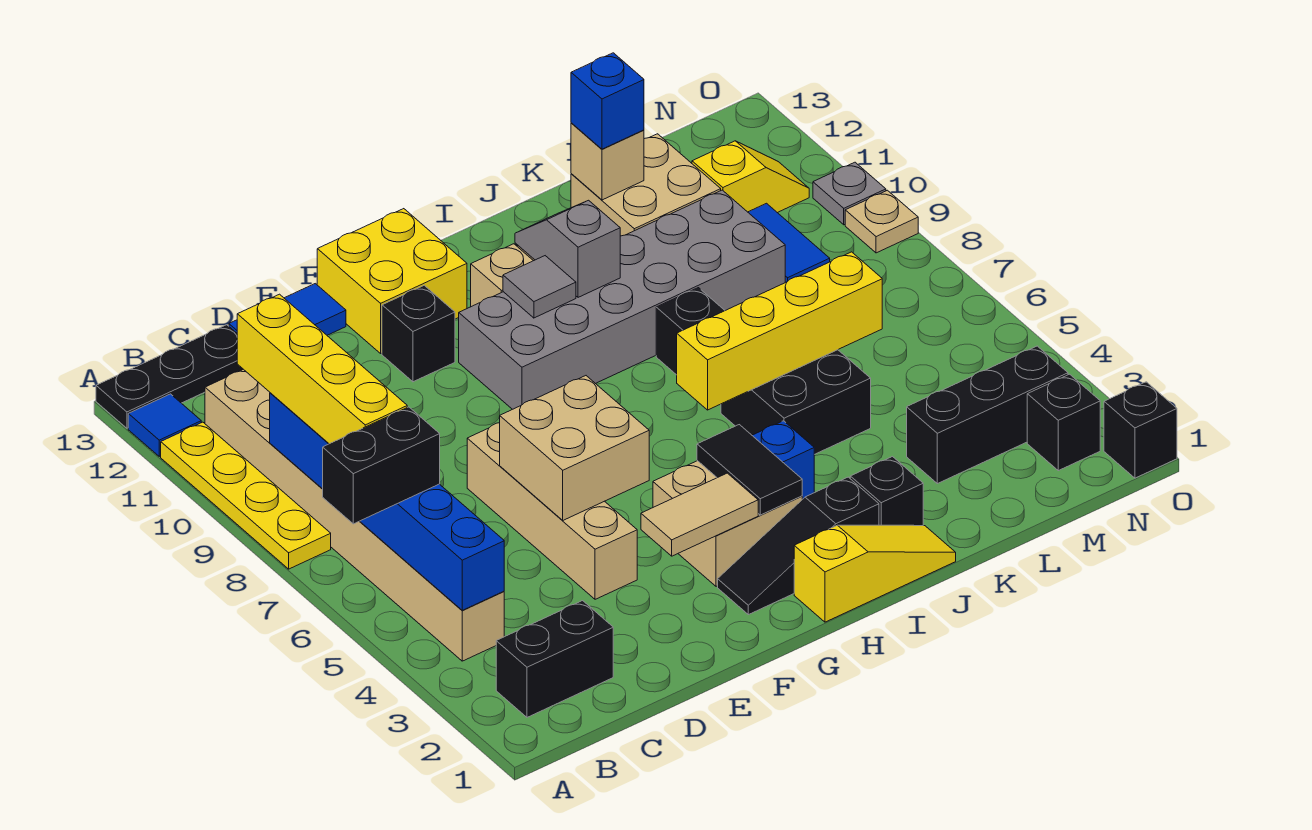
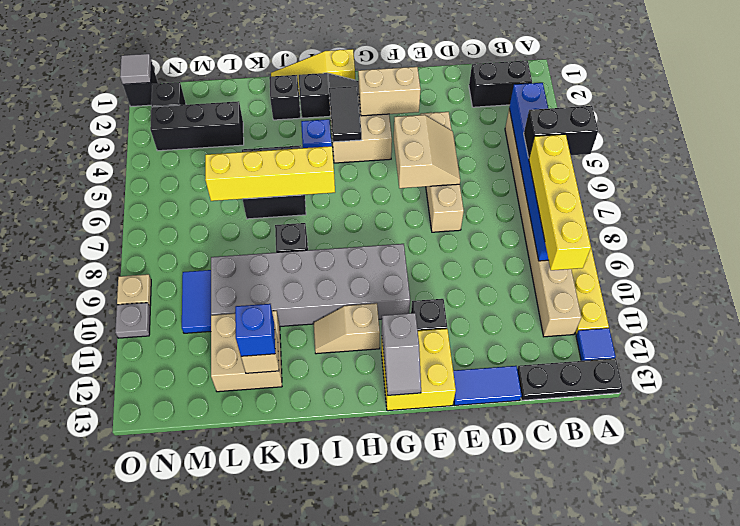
tan 2x2 brick [500,376,649,520] -> tan 2x2 slope [394,115,460,188]
tan 1x2 tile [641,473,758,556] -> tan 1x2 brick [358,67,421,116]
grey 1x1 tile [503,256,576,318] -> grey 1x1 tile moved to [120,54,152,84]
grey 1x2 slope [515,200,620,297] -> grey 1x2 slope moved to [382,313,421,395]
yellow 1x2 slope [692,141,809,213] -> none

